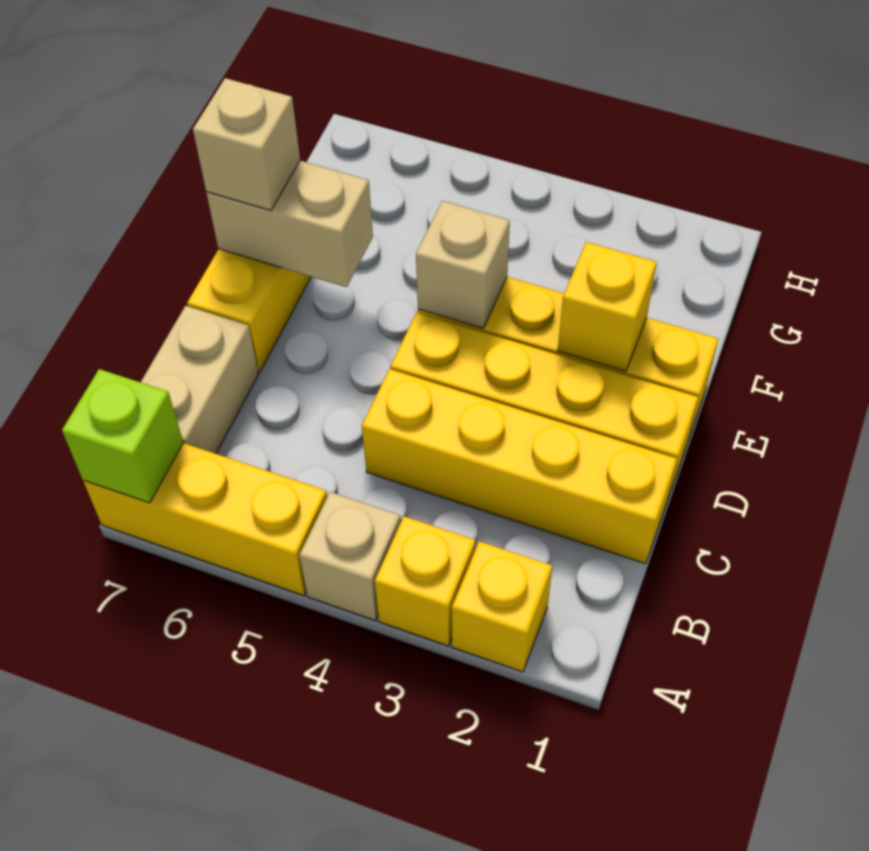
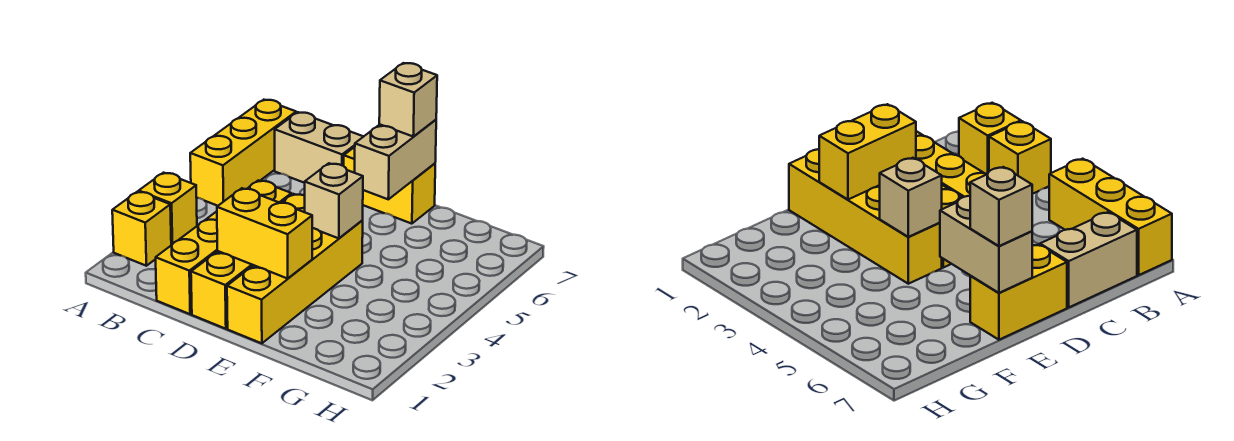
tan 1x1 brick [300,492,401,621] -> none
lime 1x1 brick [62,369,183,503] -> none
yellow 1x1 brick [558,242,657,371] -> yellow 1x2 brick [217,188,312,278]

